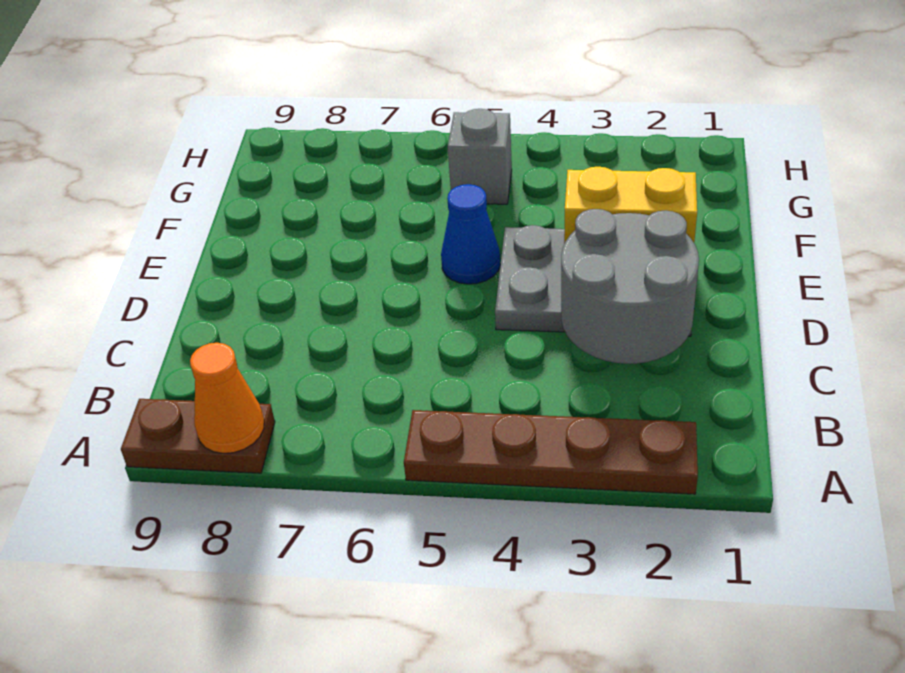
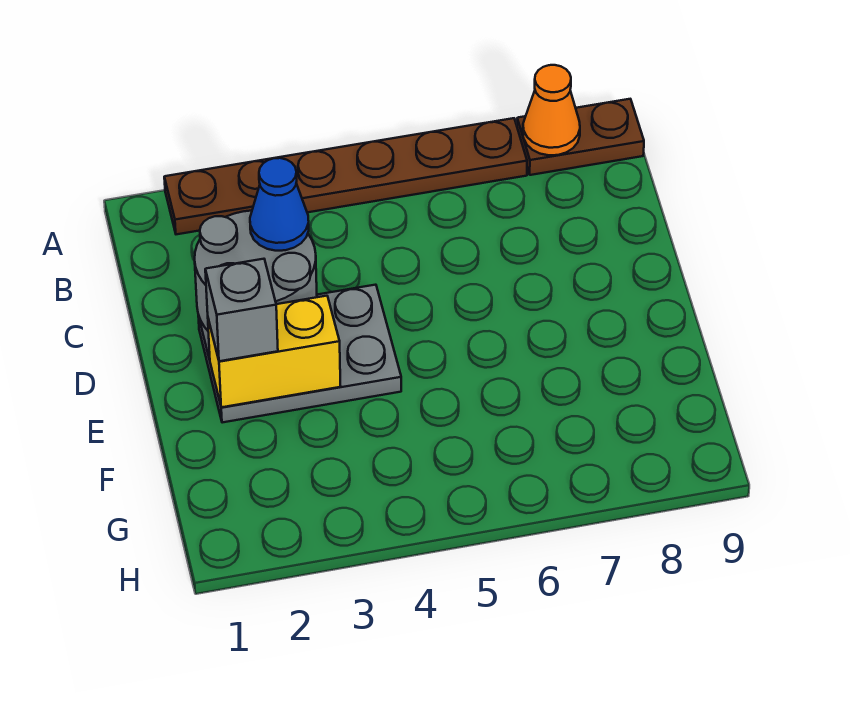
brown 1x4 plate [404,410,698,494] -> brown 1x6 plate [164,118,527,234]
blue 1x1 cone [441,184,500,284] -> blue 1x1 cone moved to [250,158,309,251]
grey 1x1 brick [448,109,512,204] -> grey 1x1 brick moved to [205,259,278,361]

